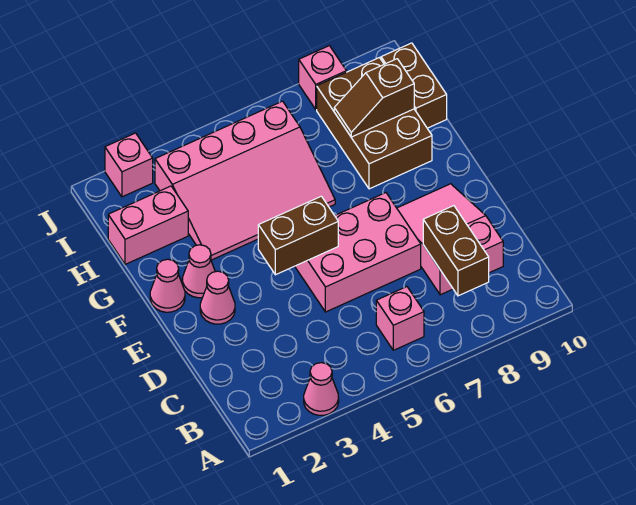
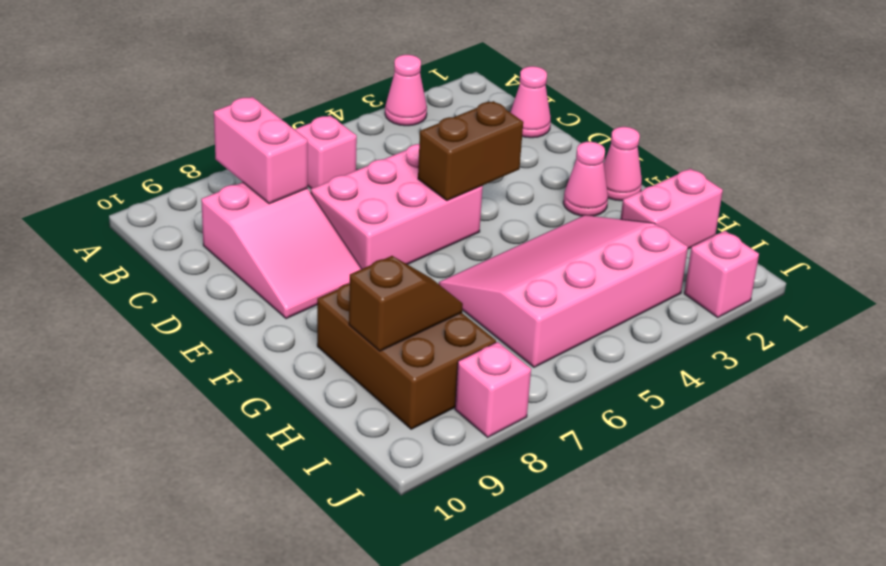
brown 1x2 brick [423,206,489,296] -> pink 1x2 brick [214,97,308,204]
pink 1x1 cone [200,271,235,324] -> pink 1x1 cone moved to [510,66,551,138]
brown 1x2 brick [381,43,447,128] -> none

